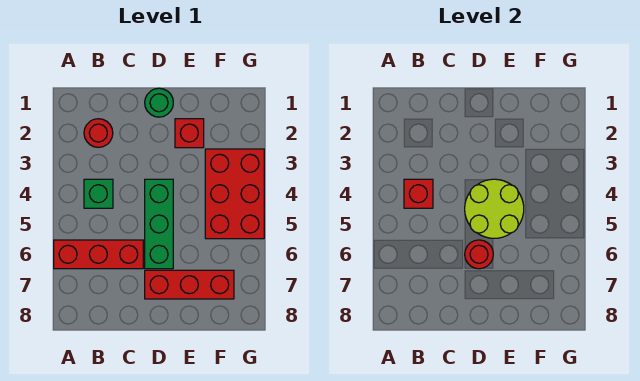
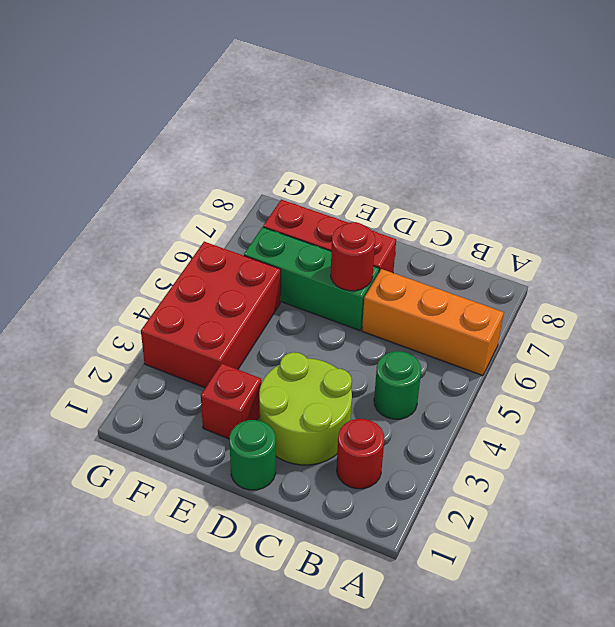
red 1x3 brick [54,240,143,269] -> orange 1x3 brick [362,269,504,376]
green 1x1 brick [84,179,113,208] -> green 1x1 round brick [374,351,421,419]
red 1x1 brick [404,179,433,208] -> none
green 1x3 brick [145,179,173,269] -> green 1x3 brick turned to [244,227,379,331]
lime 2x2 round brick [465,179,524,238] -> lime 2x2 round brick moved to [259,352,352,465]

